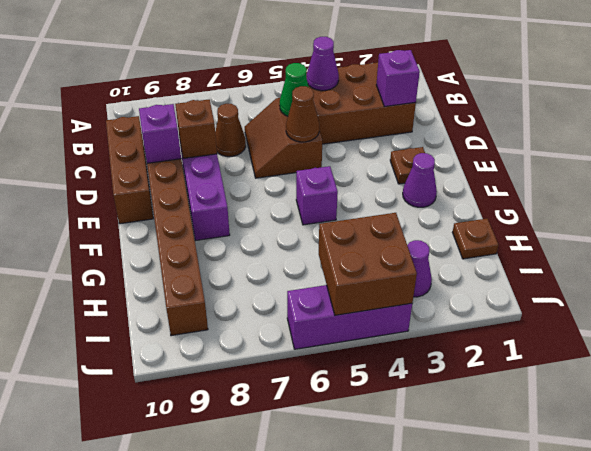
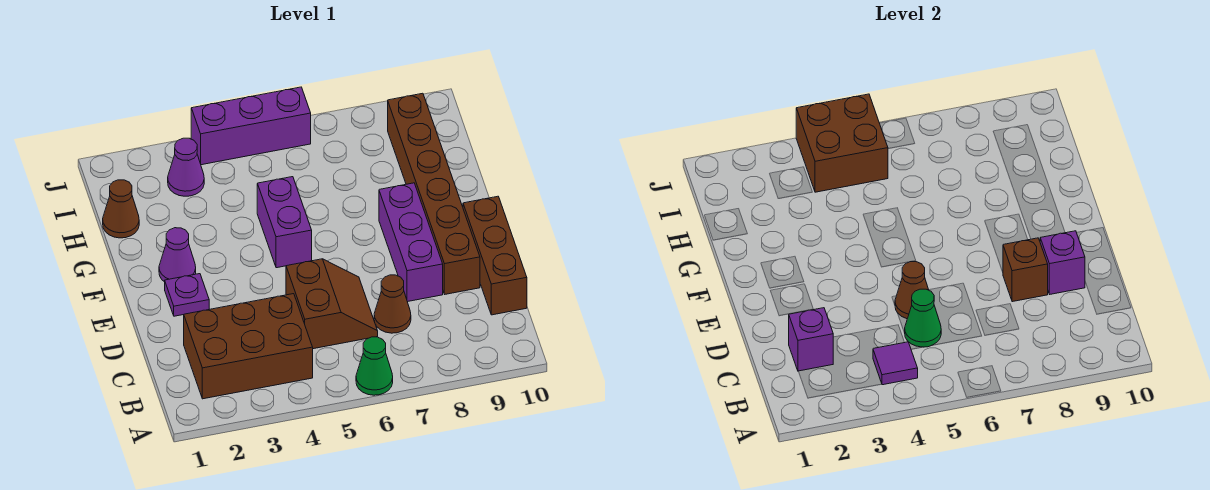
none -> green 1x1 cone [356,337,393,395]
purple 1x1 cone [307,37,339,91] -> purple 1x1 tile [873,342,918,385]
brown 1x1 plate [390,147,425,184] -> purple 1x1 plate [165,274,209,316]
purple 1x1 brick [296,166,338,225] -> purple 1x2 brick [257,177,312,268]
brown 1x1 plate [453,219,498,259] -> brown 1x1 cone [103,180,139,238]

